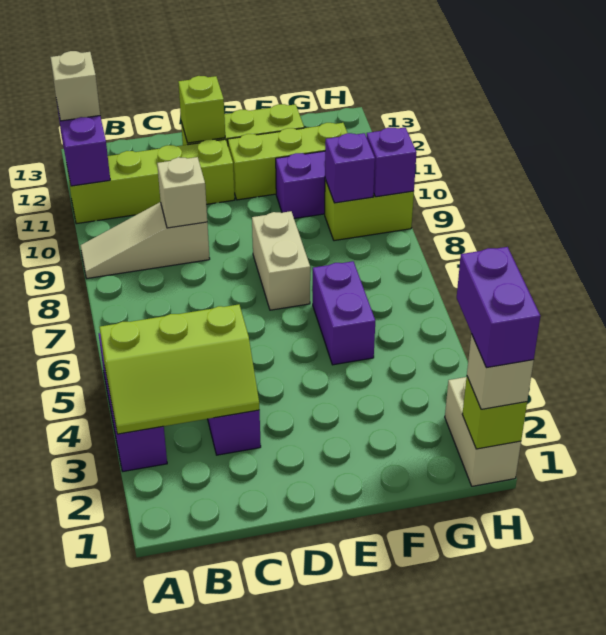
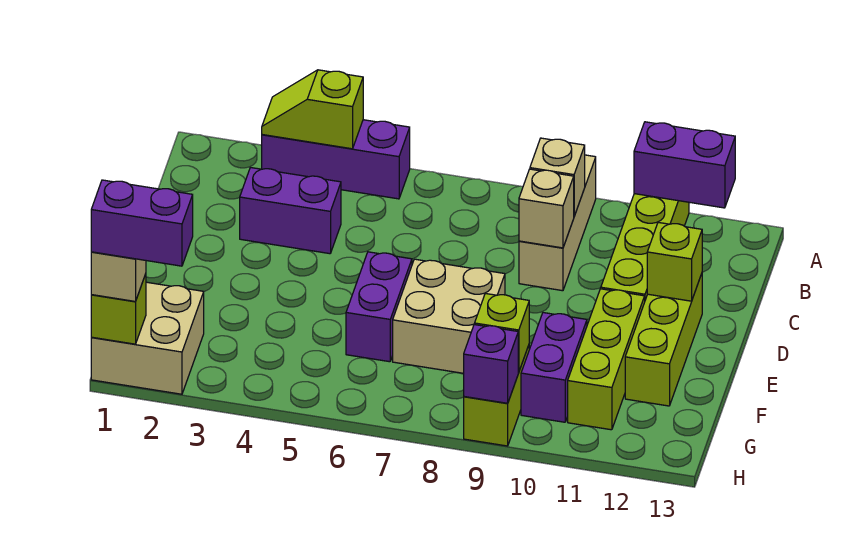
lime 2x3 slope [99,304,259,434] -> lime 1x2 slope [262,70,363,149]
tan 1x3 slope [80,202,210,278] -> tan 1x3 brick [519,155,596,291]
tan 1x1 brick [50,51,100,121] -> tan 1x1 brick moved to [530,138,585,216]
tan 1x2 brick [252,211,310,310] -> tan 2x2 brick [393,259,505,373]
purple 1x2 brick [313,261,375,365] -> purple 1x2 brick turned to [346,252,412,362]
purple 1x1 brick [325,133,375,203] -> lime 1x1 brick [475,293,529,372]
tan 1x2 brick [445,377,521,486] -> tan 2x2 brick [91,282,204,394]

